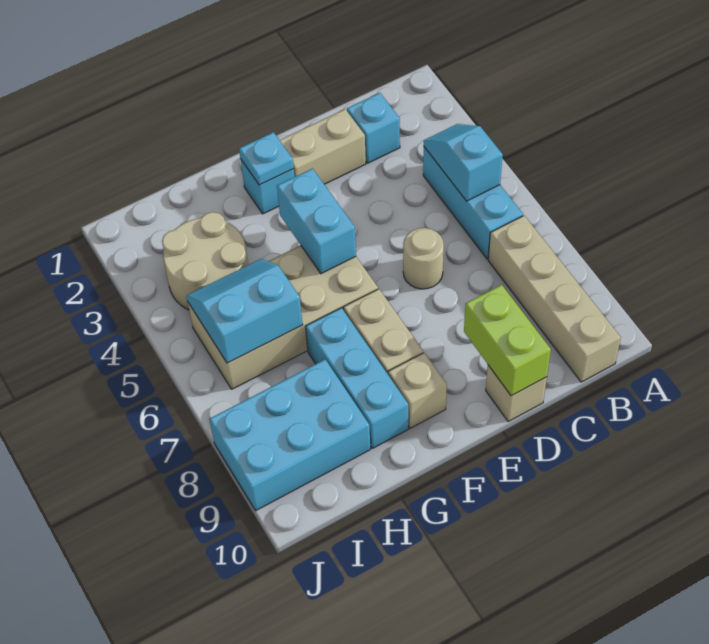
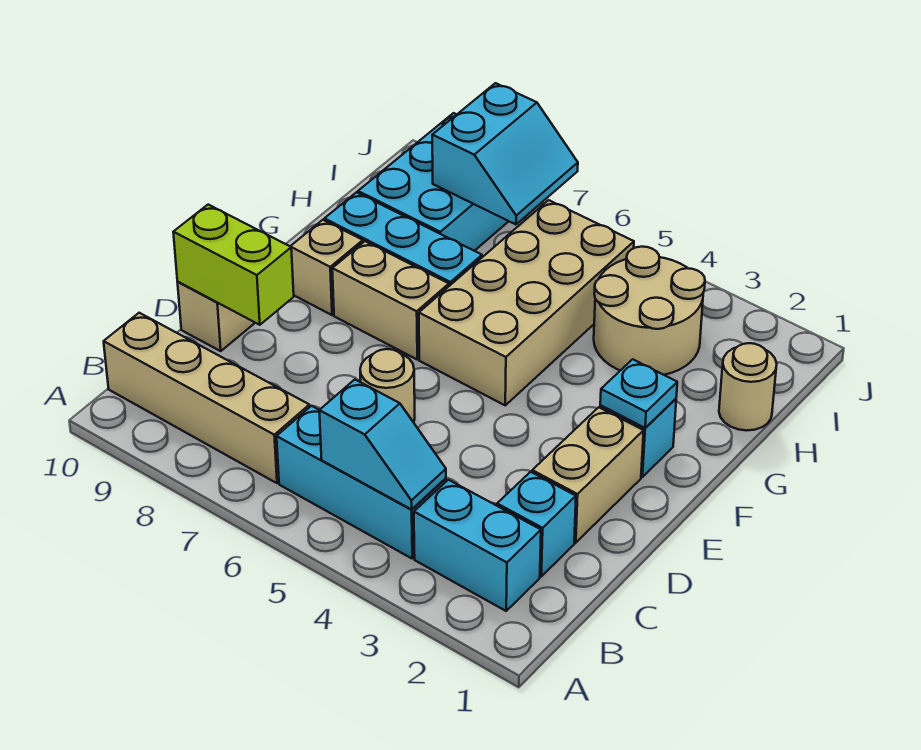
cyan 1x2 brick [277,169,356,274] -> cyan 1x2 brick moved to [414,480,541,611]
none -> tan 1x1 round brick [719,343,777,431]
cyan 2x2 slope [186,259,302,363] -> cyan 2x2 slope moved to [432,83,578,224]

